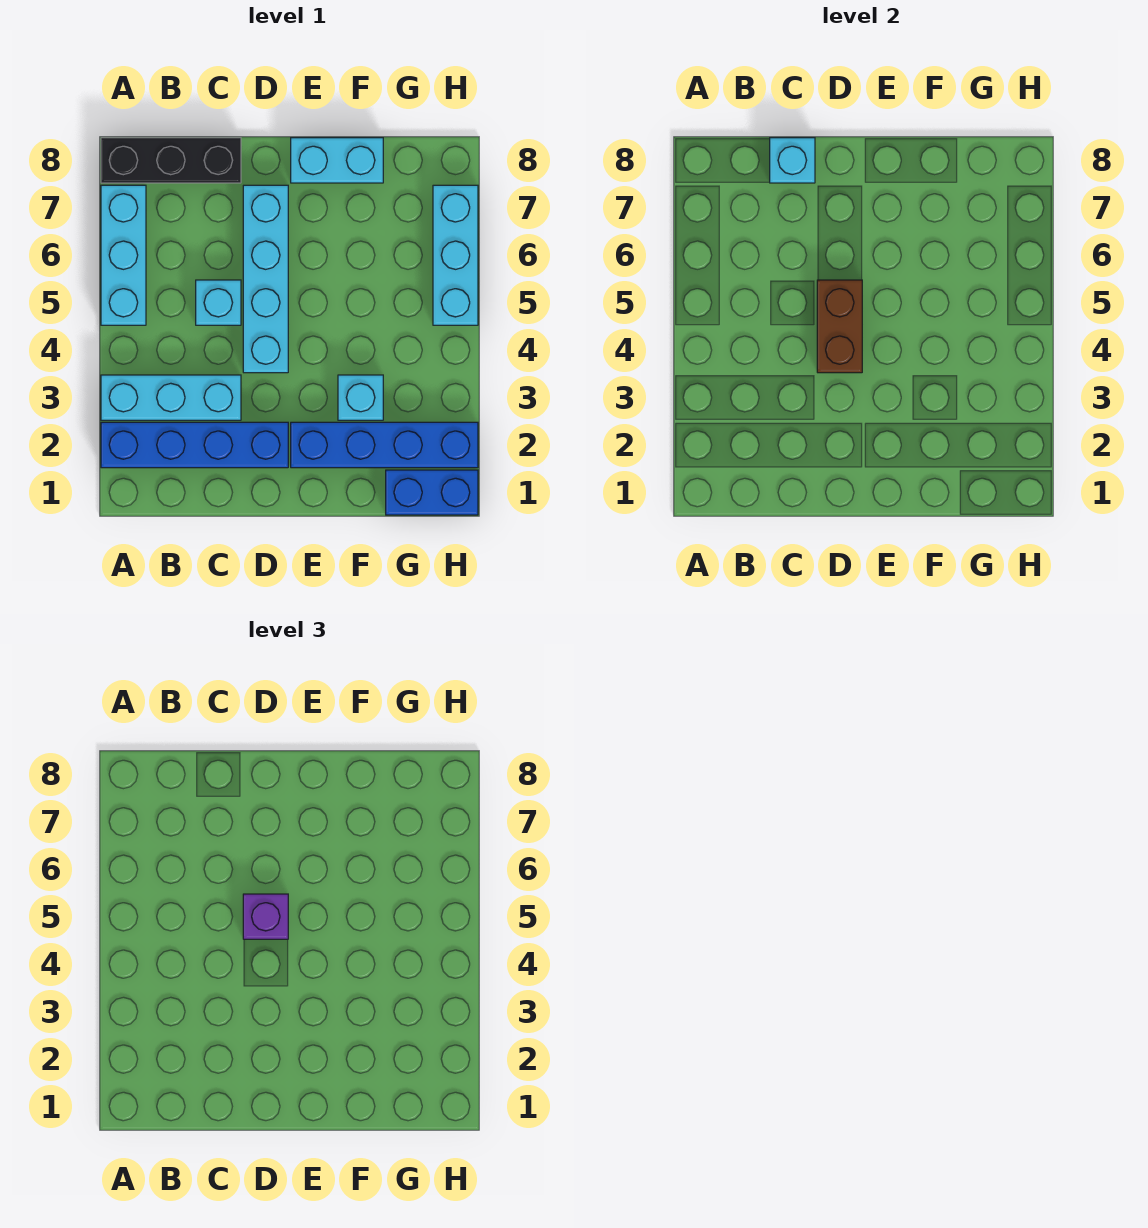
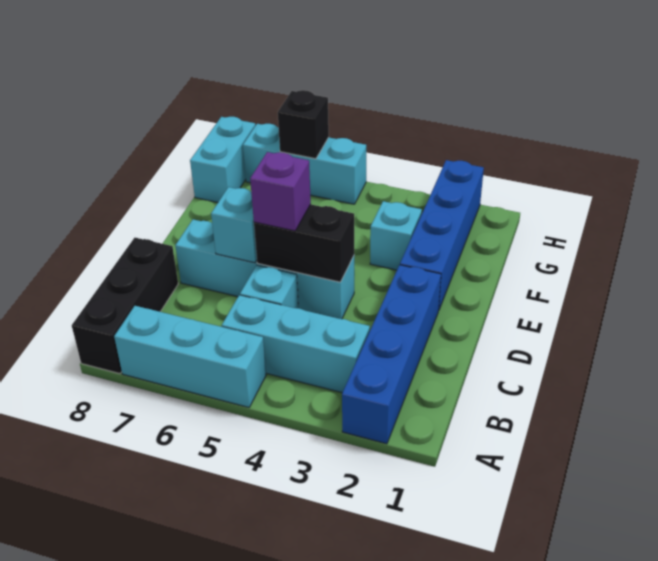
cyan 1x3 brick [101,375,241,420] -> cyan 1x3 brick turned to [222,295,370,393]
cyan 1x1 brick [770,138,815,183] -> cyan 1x1 brick moved to [211,187,257,263]
brown 1x2 brick [817,280,862,373] -> black 1x2 brick [254,204,354,282]
cyan 1x2 brick [291,138,383,183] -> cyan 1x2 brick moved to [190,117,255,202]
blue 1x2 brick [386,470,478,515] -> none
none -> black 1x1 brick [278,90,329,159]

